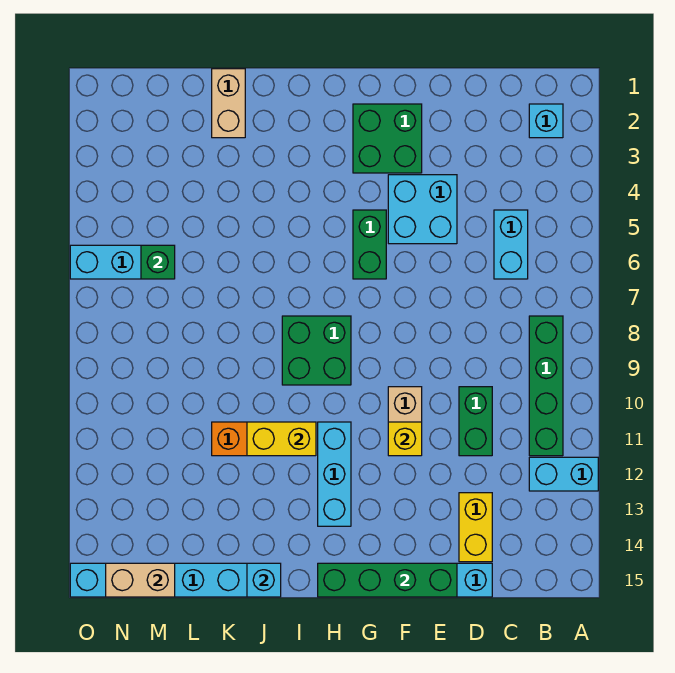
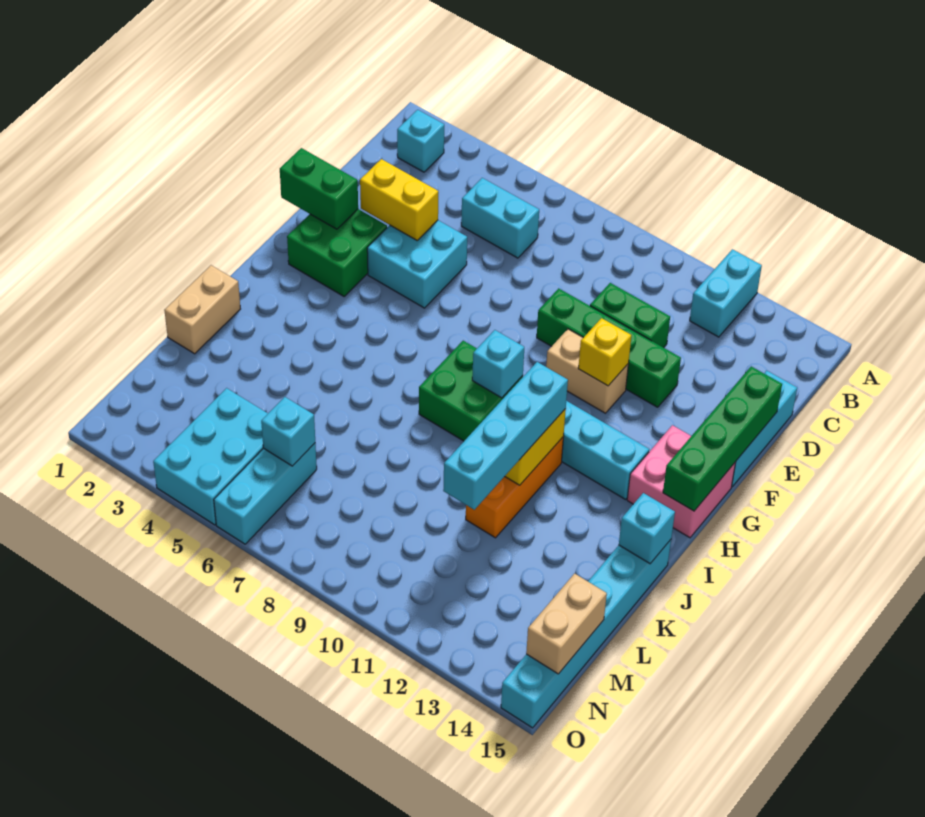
green 1x4 brick [529,316,563,456] -> green 1x4 brick moved to [537,288,681,407]
yellow 1x2 brick [459,493,492,562] -> yellow 1x2 brick moved to [360,159,438,240]
green 1x2 brick [353,210,386,279] -> green 1x2 brick moved to [280,148,358,229]
none -> pink 2x2 brick [627,425,736,538]
none -> cyan 1x1 brick [472,330,524,398]
none -> cyan 1x4 brick [443,362,568,510]
tan 1x2 brick [212,69,245,138] -> tan 1x2 brick turned to [164,265,240,354]
none -> cyan 2x3 brick [153,388,268,525]
green 1x1 brick [141,245,175,279] -> cyan 1x1 brick [261,397,315,466]

